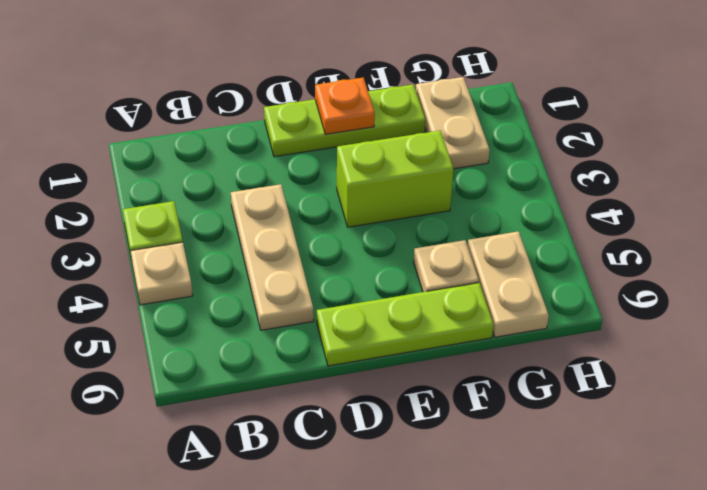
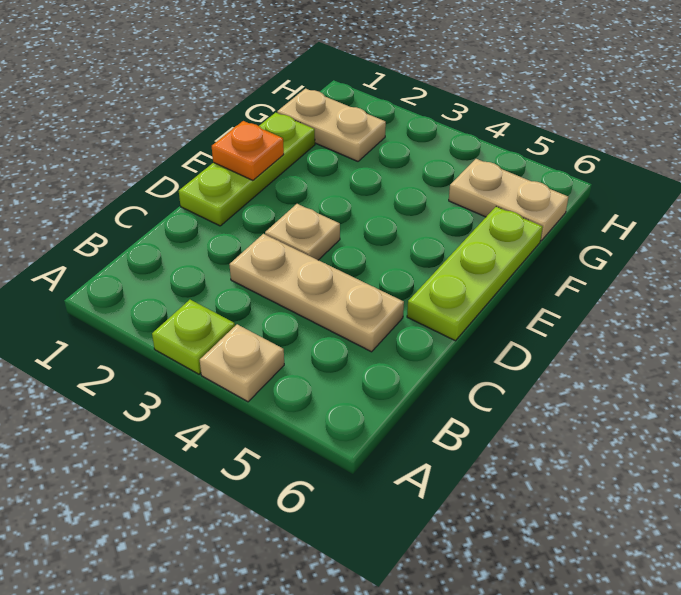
lime 1x2 brick [337,130,453,227] -> none
tan 1x1 plate [414,240,479,292] -> tan 1x1 plate moved to [265,204,340,260]

